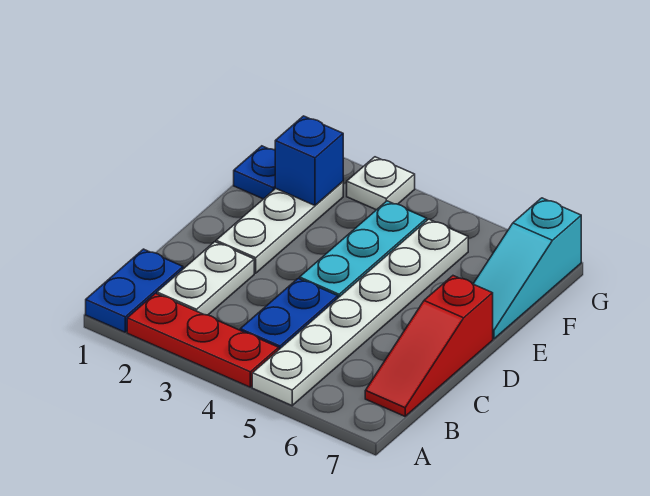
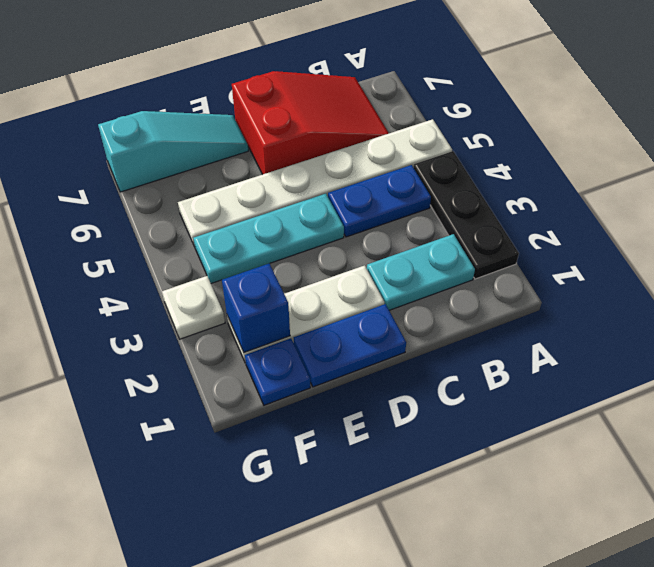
blue 1x2 plate [86,249,183,332] -> blue 1x2 plate moved to [294,304,406,387]
red 1x3 plate [127,293,279,387] -> black 1x3 plate [413,151,519,279]
white 1x2 plate [157,242,254,315] -> cyan 1x2 plate [367,234,475,310]
red 1x3 slope [365,276,493,416] -> red 2x3 slope [232,71,389,174]

